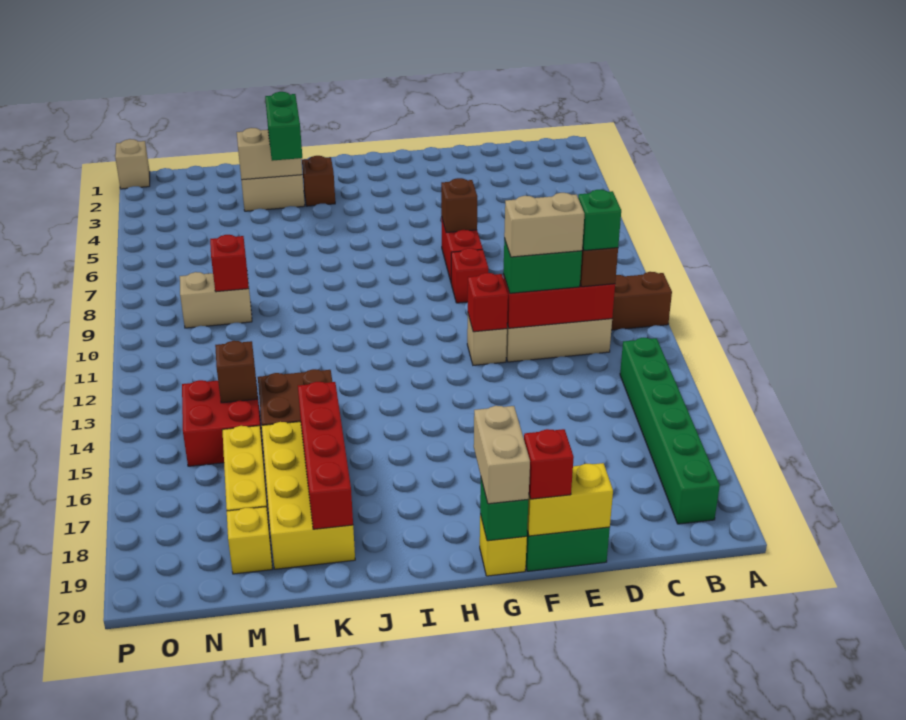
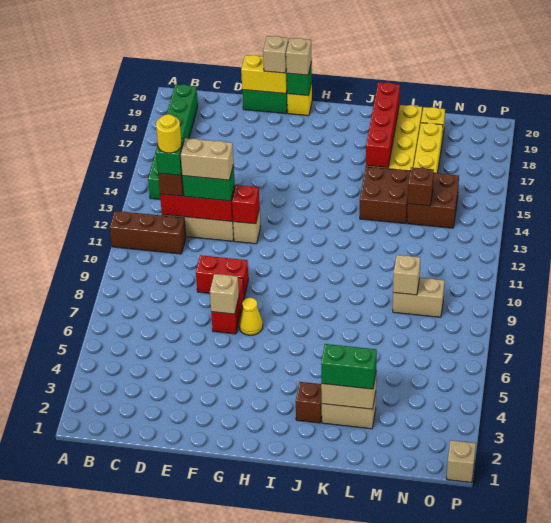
none -> yellow 1x1 round brick [156,114,182,153]
brown 1x1 brick [441,178,477,232] -> tan 1x1 brick [210,274,239,314]
red 1x1 brick [451,248,488,303] -> red 1x2 brick [196,255,248,297]
red 1x1 brick [524,429,574,499] -> tan 1x1 brick [263,36,288,73]
none -> yellow 1x1 cone [239,298,263,335]
tan 1x2 brick [474,406,530,504] -> tan 1x1 brick [286,38,312,75]
green 1x2 brick [265,92,302,161] -> green 1x2 brick turned to [321,344,377,389]
red 1x1 brick [210,235,249,292] -> tan 1x1 brick [393,255,420,295]
red 2x2 brick [182,380,263,466] -> brown 2x2 brick [407,173,459,228]

